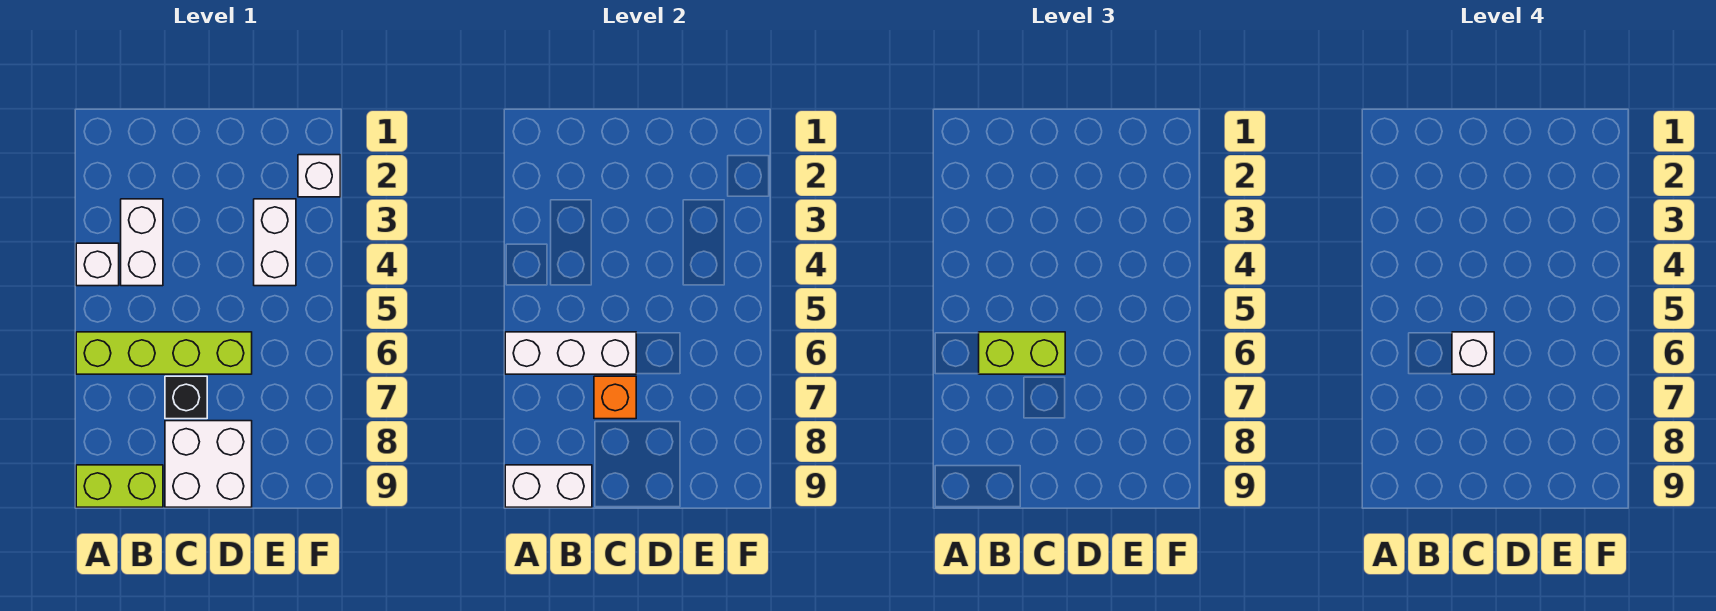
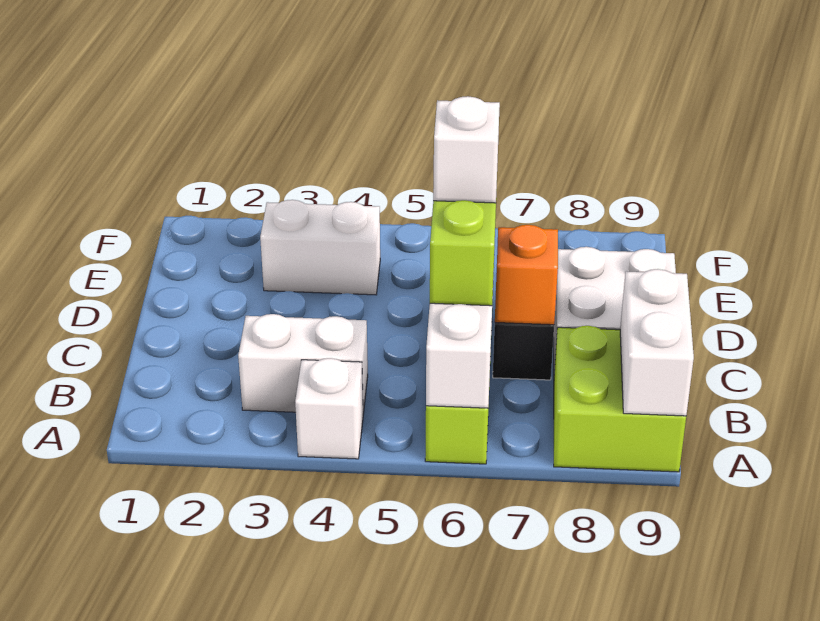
lime 1x2 brick [76,465,163,507] -> lime 2x2 brick [554,326,686,472]
white 1x1 brick [298,155,340,197] -> none

